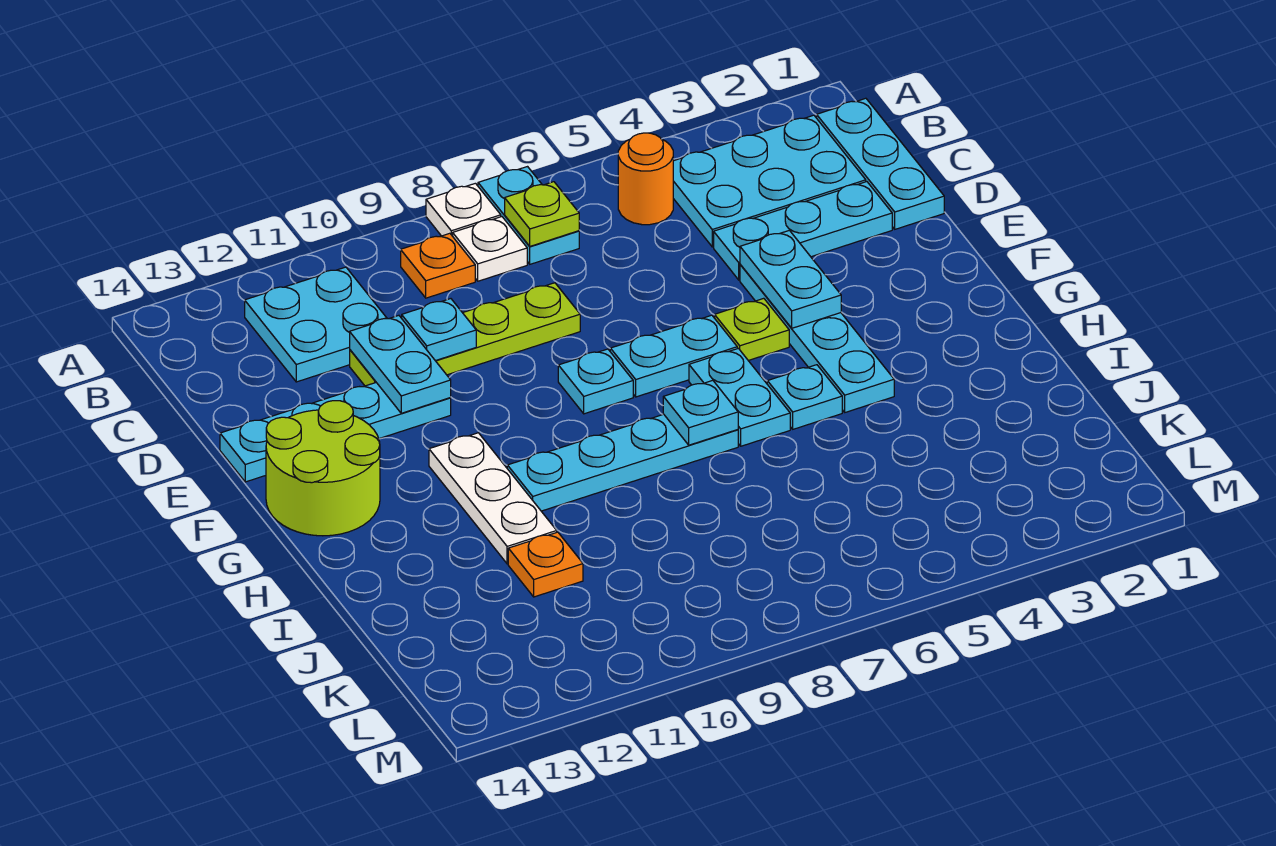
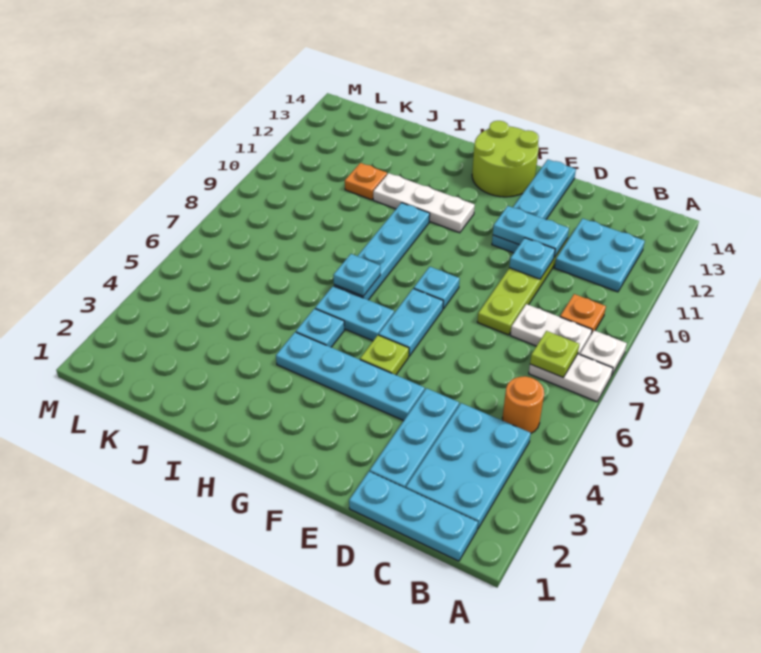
cyan 1x2 plate [478,167,579,264] -> white 1x2 plate [529,354,613,402]
white 1x1 plate [453,217,527,281] -> white 1x2 plate [510,304,592,355]
cyan 1x2 plate [740,230,841,328] -> none

